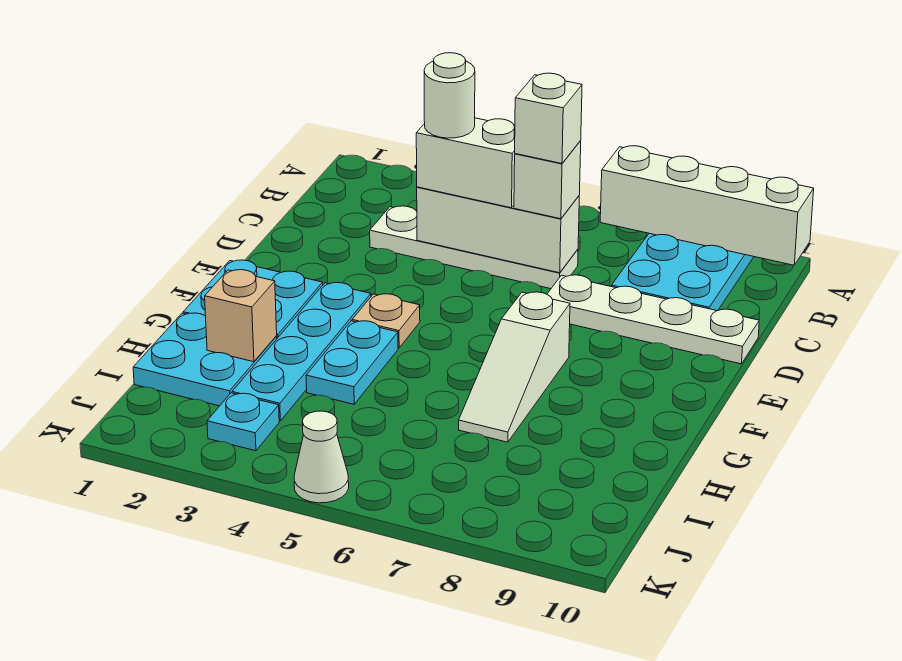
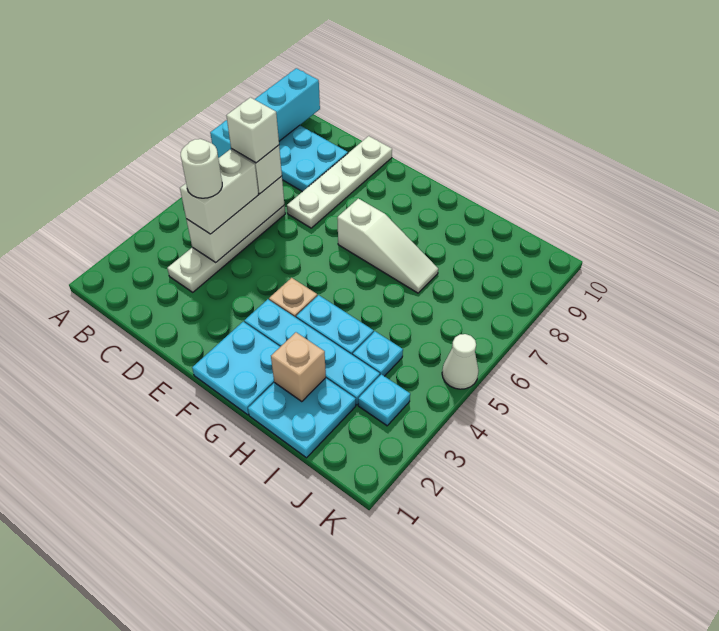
white 1x4 brick [600,146,814,265] -> cyan 1x4 brick [210,68,320,158]
none -> cyan 1x1 plate [353,331,403,376]

